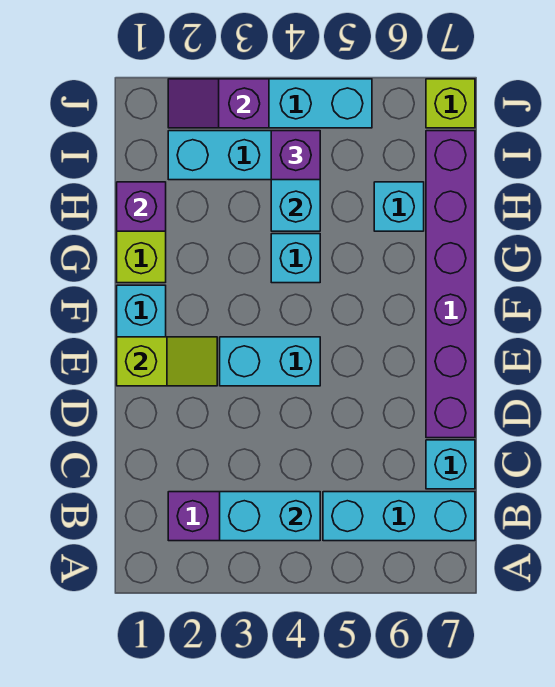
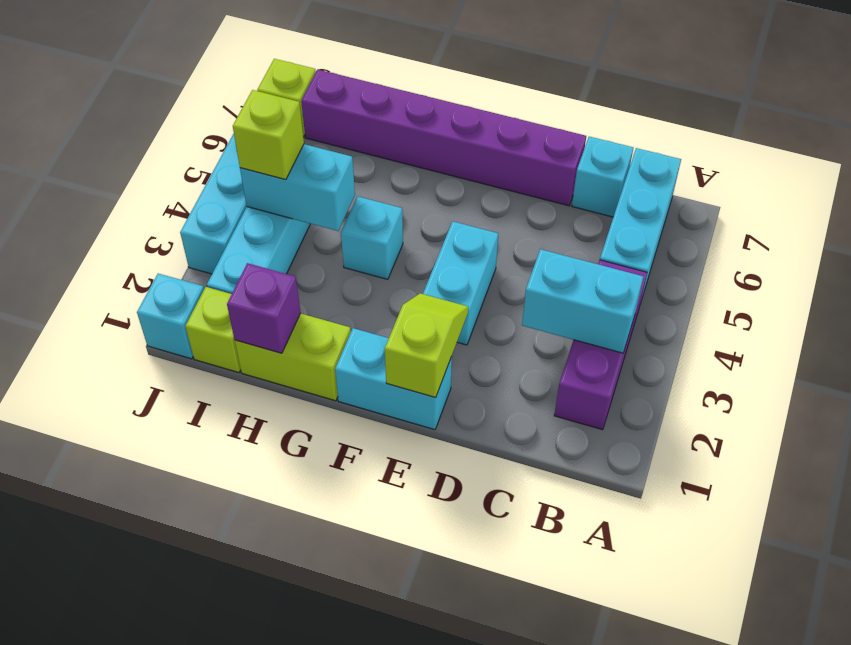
cyan 1x2 brick [220,492,320,541] -> cyan 1x2 brick turned to [522,249,643,353]
cyan 1x1 brick [374,182,424,231] -> cyan 1x1 brick moved to [137,273,204,359]
none -> lime 1x1 brick [185,287,241,373]
purple 1x1 brick [271,131,320,180] -> lime 1x1 brick [233,90,304,180]
purple 1x2 slope [168,79,269,128] -> none

